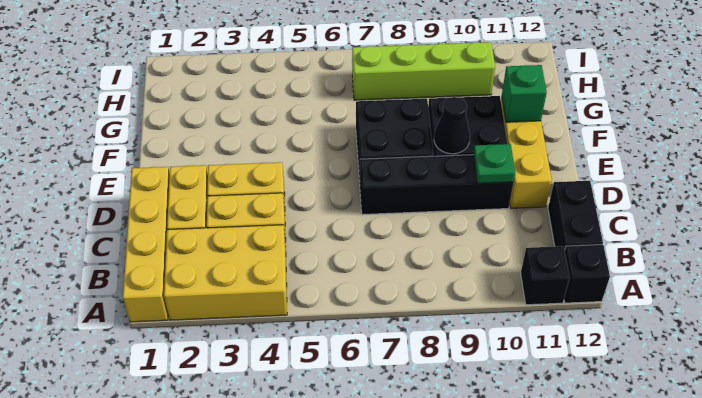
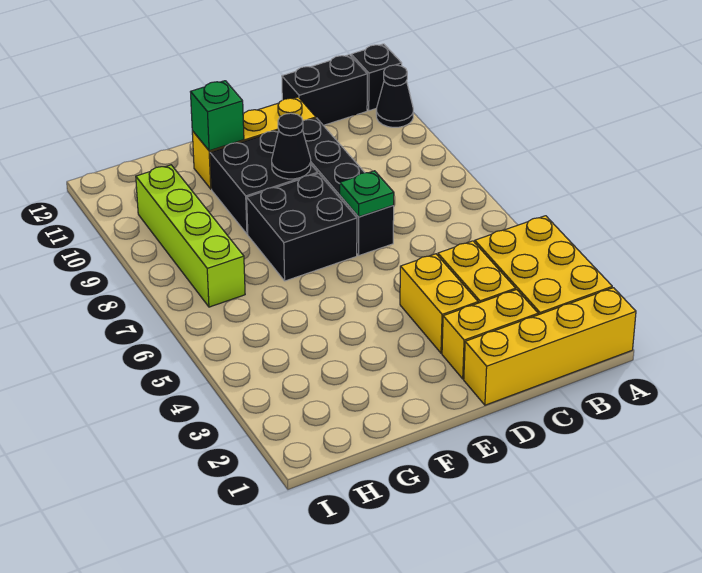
black 1x1 brick [521,246,570,305] -> black 1x1 cone [376,65,413,127]
green 1x1 plate [473,144,515,183] -> green 1x1 plate moved to [340,171,394,217]

